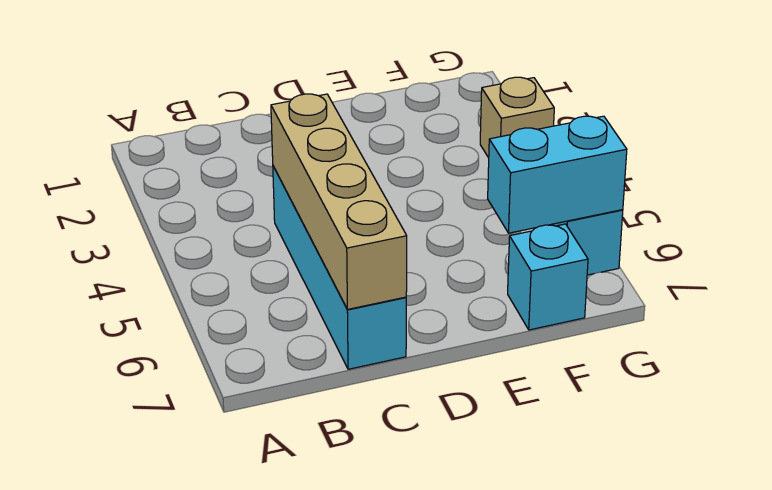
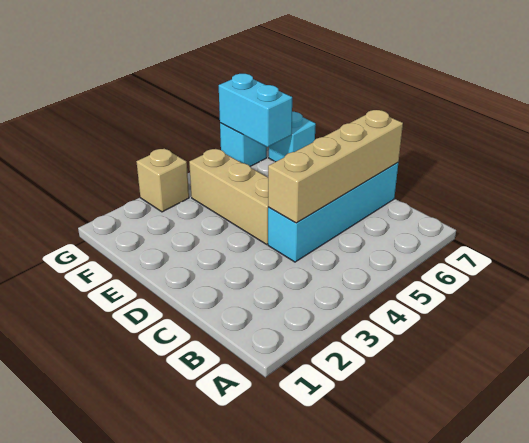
none -> tan 1x3 brick [189,149,268,244]

